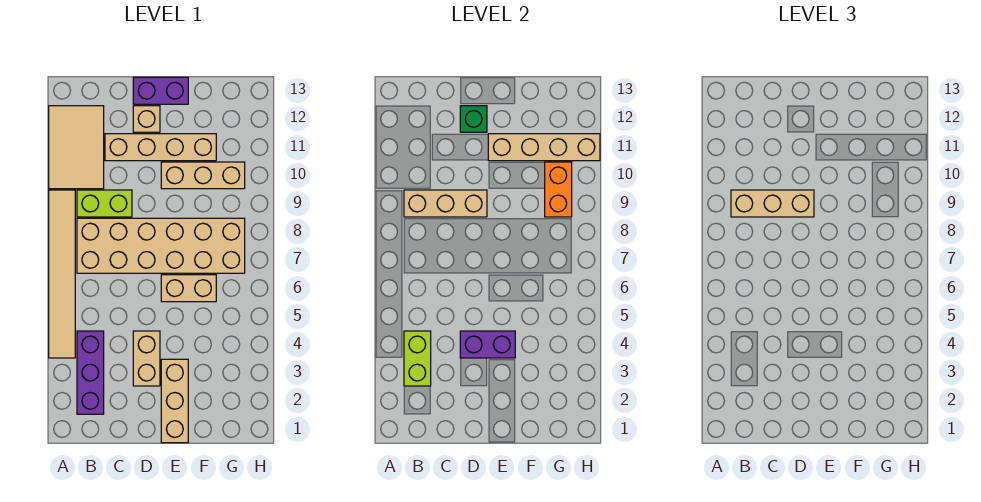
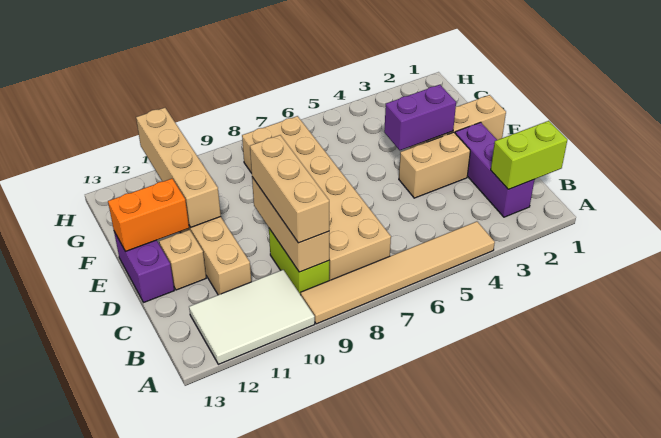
tan 2x3 tile [49,106,104,189] -> white 2x3 tile [189,270,315,364]
purple 1x3 brick [77,331,104,414] -> purple 1x3 brick turned to [455,122,534,217]
lime 1x2 brick [404,331,431,386] -> lime 1x2 brick moved to [491,121,567,189]
purple 1x2 brick [460,331,515,358] -> purple 1x2 brick turned to [384,85,456,150]
green 1x1 brick [460,106,487,132] -> none
tan 1x2 brick [161,275,216,302] -> none
tan 1x3 brick [161,162,245,189] -> none
orange 1x2 brick [545,162,572,217] -> orange 1x2 brick moved to [108,179,189,252]

